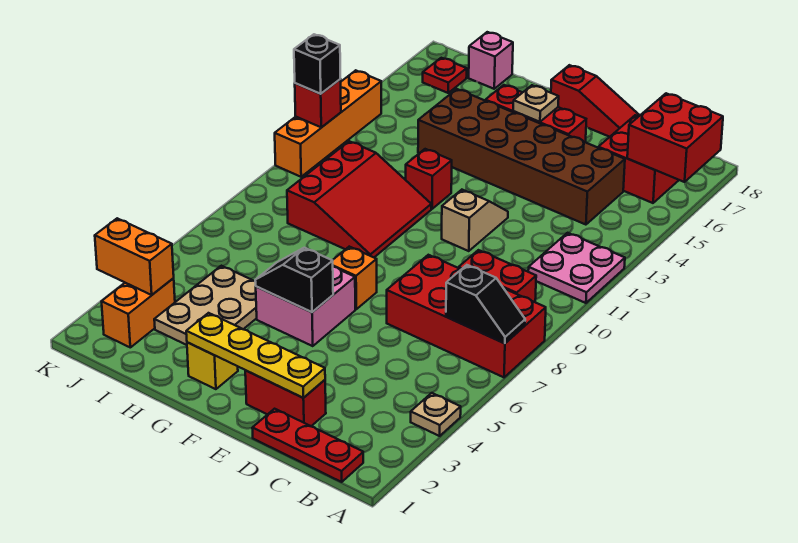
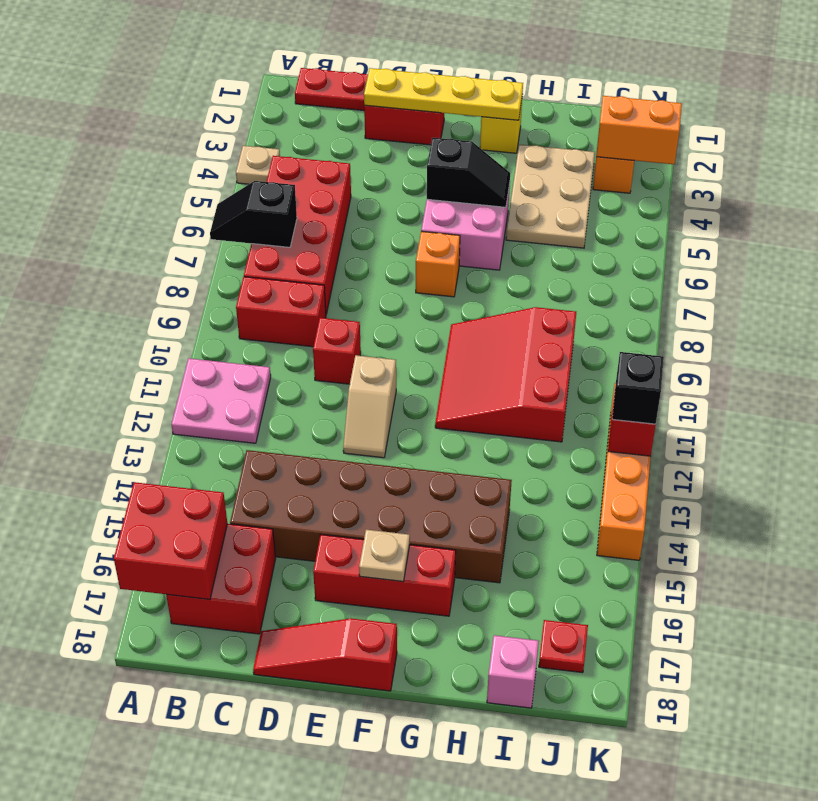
red 2x4 brick [387,255,546,377] -> red 2x4 brick turned to [244,156,351,314]
red 1x1 brick [406,149,452,209] -> red 1x1 brick moved to [313,318,361,384]

